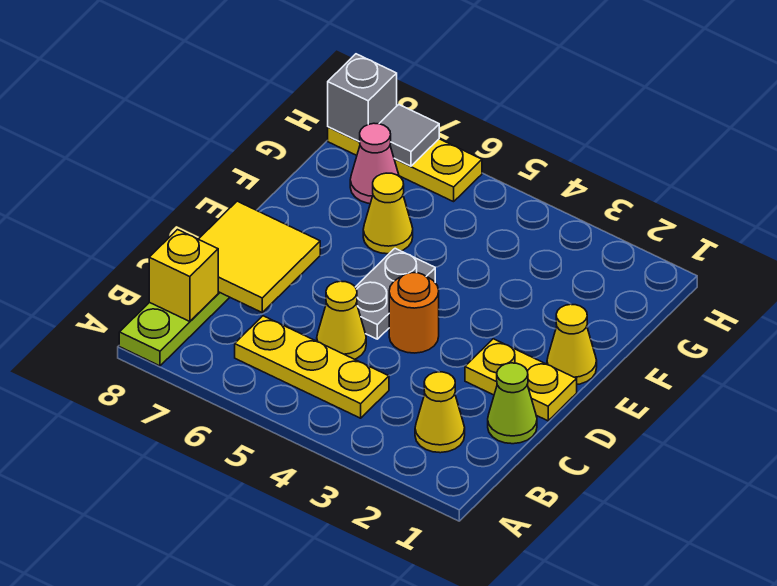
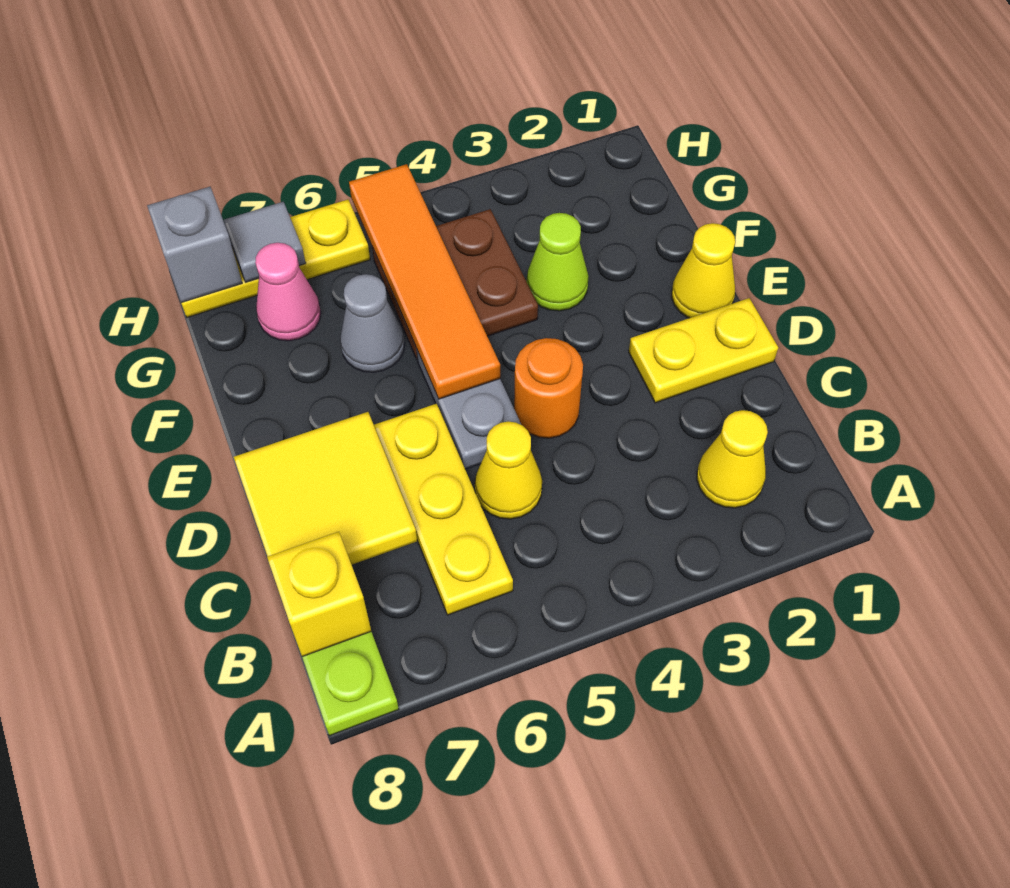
yellow 1x3 plate [235,316,389,418] -> yellow 1x3 plate turned to [374,404,513,615]
lime 1x1 cone [488,363,537,444] -> lime 1x1 cone moved to [527,213,589,311]
none -> orange 1x4 tile [349,164,500,399]
none -> brown 2x2 plate [372,209,538,359]
yellow 1x1 cone [363,173,413,254] -> grey 1x1 cone [340,274,405,372]

